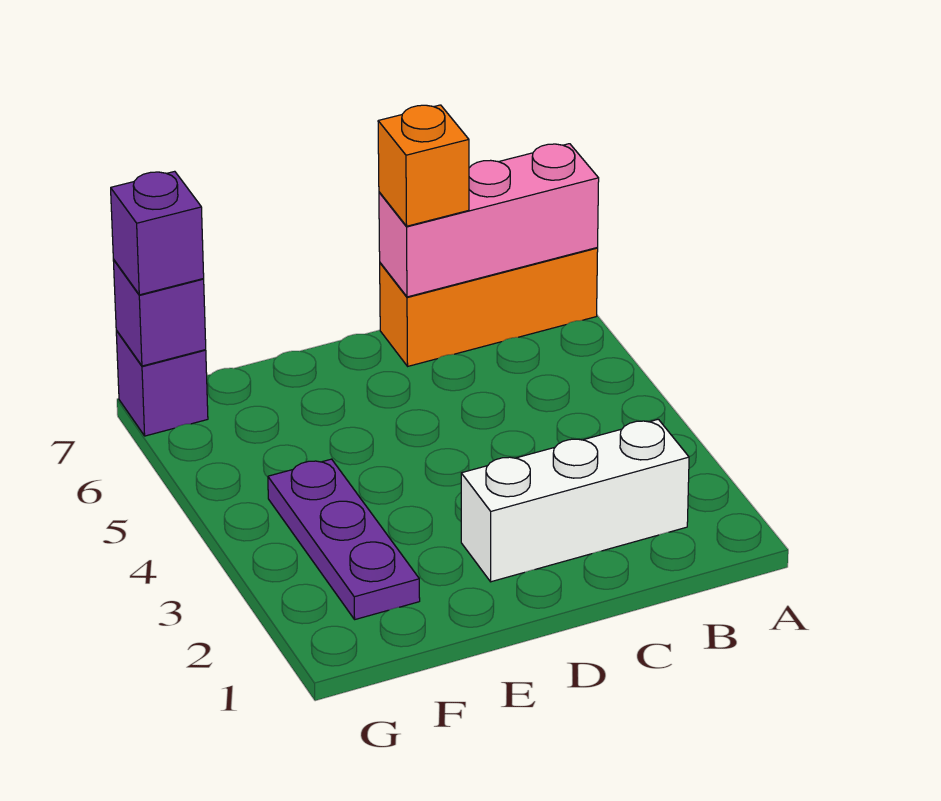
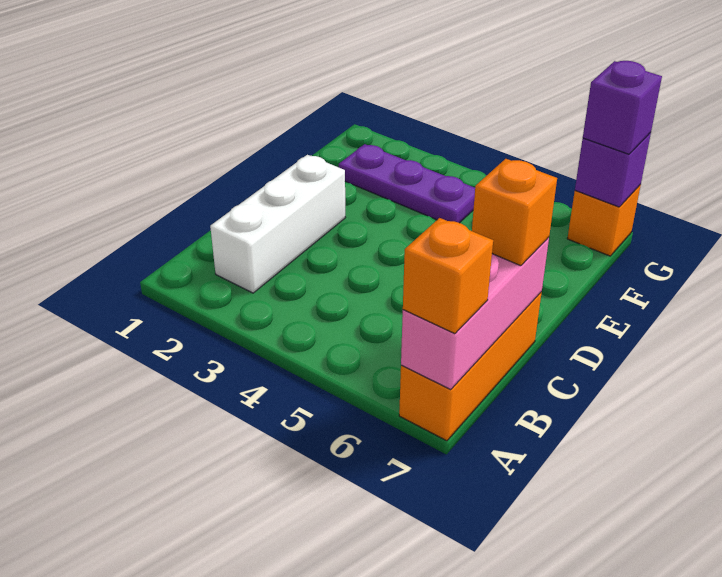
none -> orange 1x1 brick [403,218,493,334]
purple 1x1 brick [116,331,208,436] -> orange 1x1 brick [567,185,641,256]

